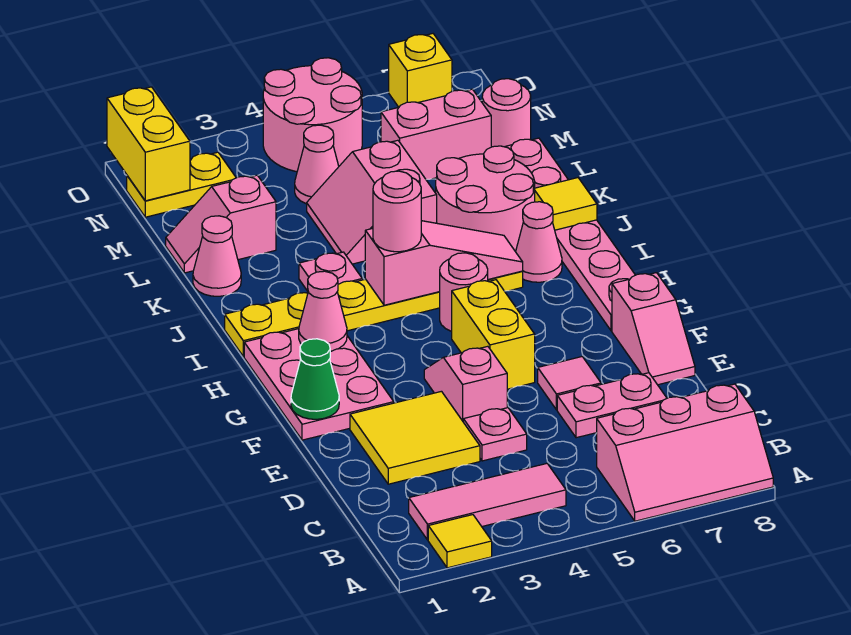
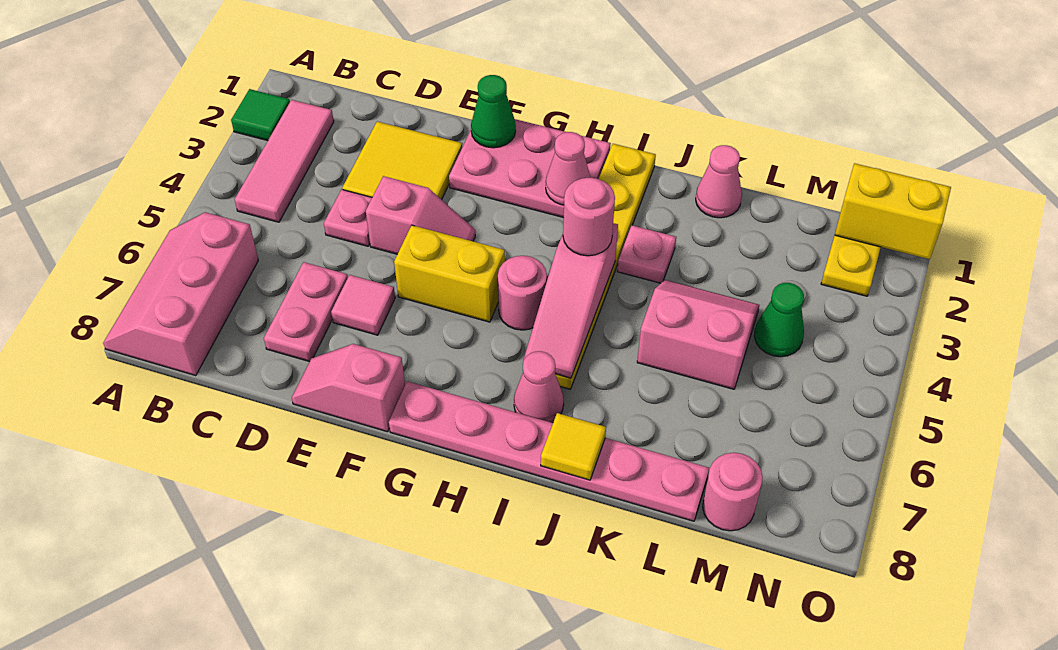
yellow 1x1 tile [428,515,492,568] -> green 1x1 tile [231,89,290,141]
pink 2x2 round brick [436,146,535,252] -> none
pink 1x2 slope [166,175,276,273] -> none
pink 1x1 cone [295,125,339,204] -> green 1x1 cone [754,283,804,357]
pink 1x2 brick [381,89,491,179] -> none
pink 2x2 round brick [263,58,362,172] -> none
yellow 1x1 brick [389,34,452,107] -> none

